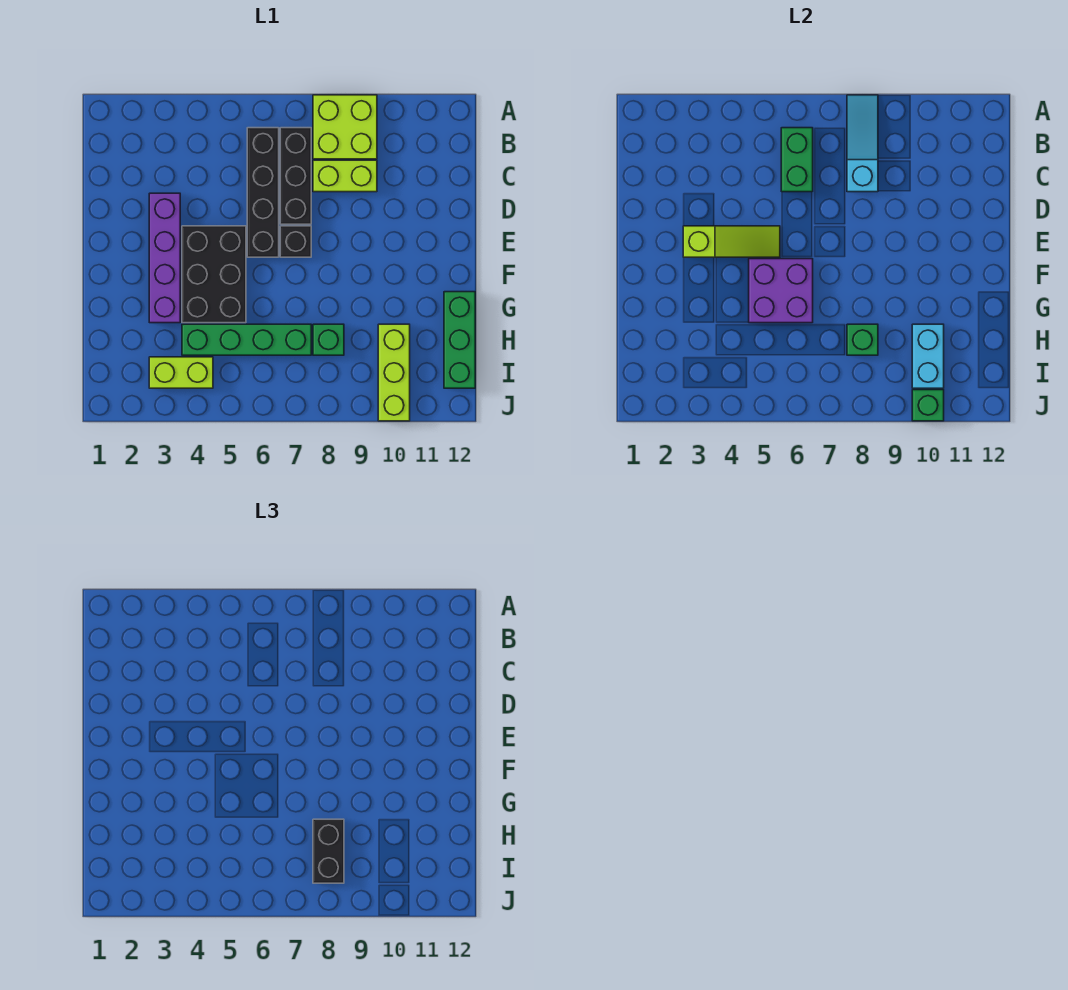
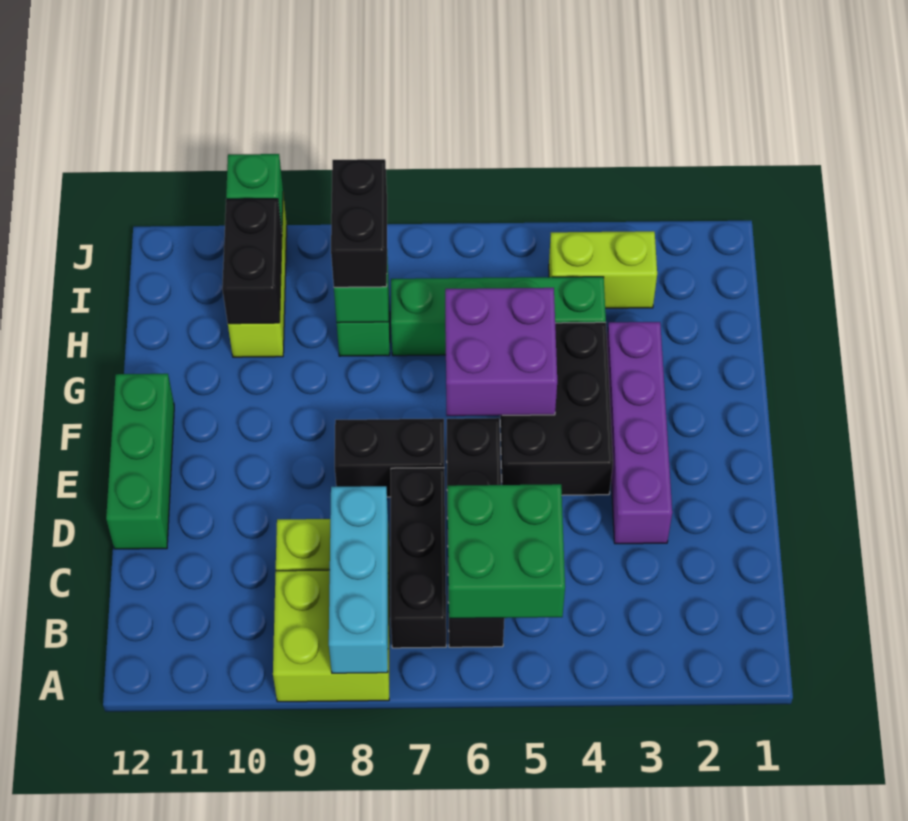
cyan 1x3 slope [847,95,878,192] -> cyan 1x3 brick [329,486,388,673]
green 1x2 brick [781,128,813,192] -> green 2x2 brick [448,484,565,618]
lime 1x3 slope [683,226,780,257] -> none
black 1x1 brick [280,226,311,257] -> black 1x2 brick [335,419,444,497]
green 1x3 brick [444,292,475,388] -> green 1x3 brick moved to [106,374,174,549]
cyan 1x2 brick [912,324,944,388] -> black 1x2 brick [222,199,282,324]

